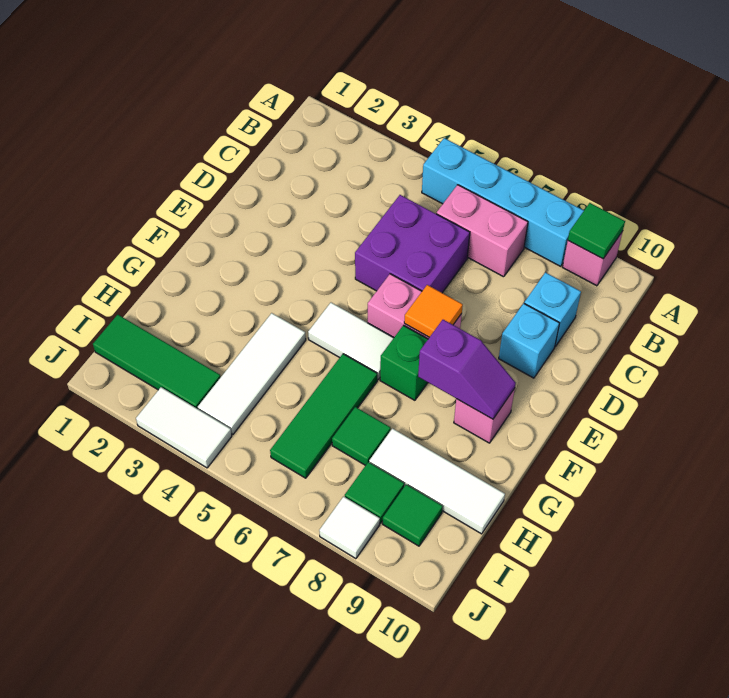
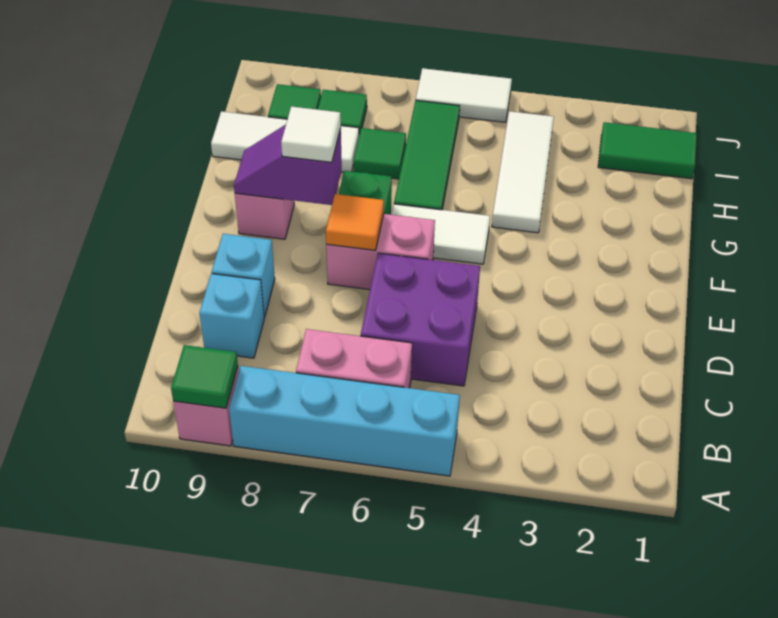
green 1x3 tile [93,315,221,409] -> green 1x2 tile [598,122,697,179]
white 1x2 tile [136,387,232,468] -> white 1x2 tile moved to [416,68,512,122]
white 1x1 tile [319,497,380,559] -> white 1x1 tile moved to [281,107,341,162]

